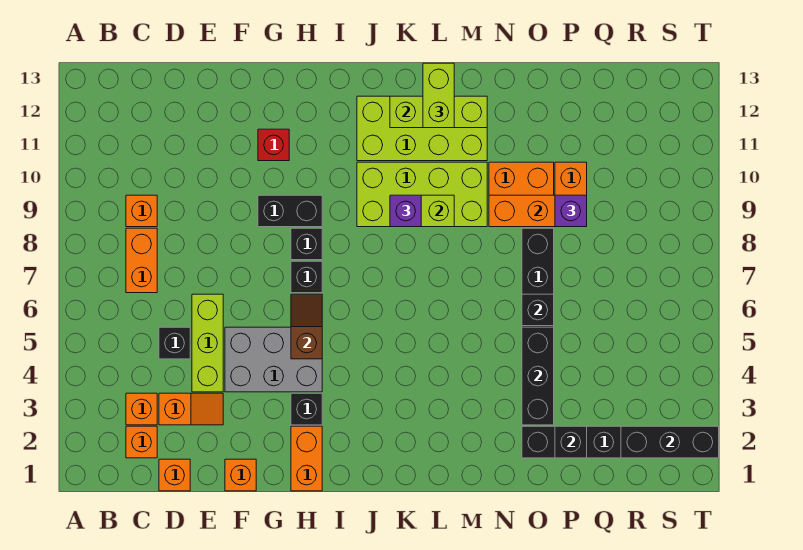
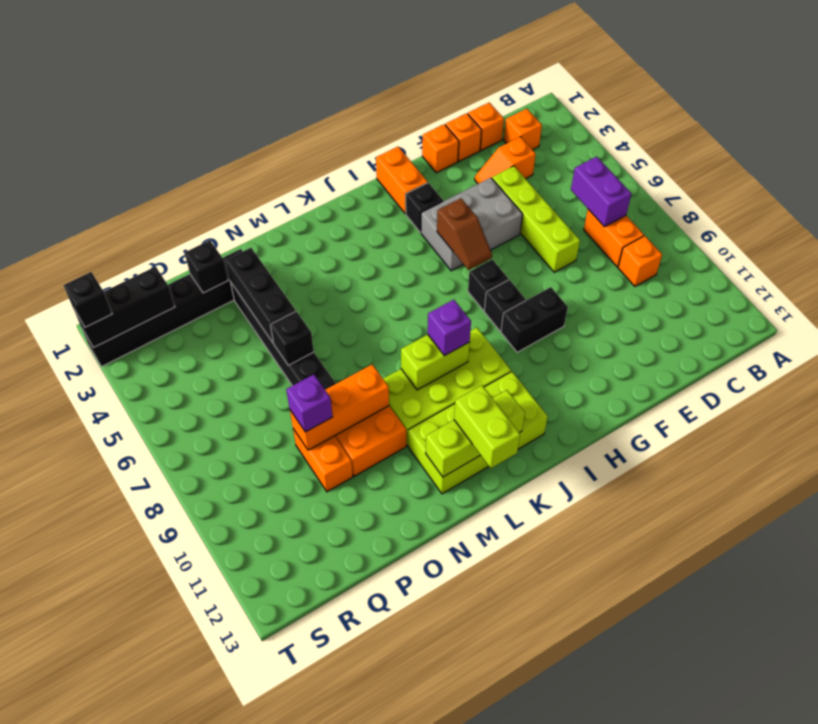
orange 1x1 brick [126,393,157,425] -> orange 1x1 brick moved to [445,113,481,161]
none -> purple 1x2 brick [571,157,631,227]
black 1x1 brick [159,327,190,359] -> black 1x1 brick moved to [64,272,112,327]
lime 1x3 brick [192,294,223,392] -> lime 1x4 brick [492,166,580,272]
red 1x1 brick [258,129,289,161] -> none

